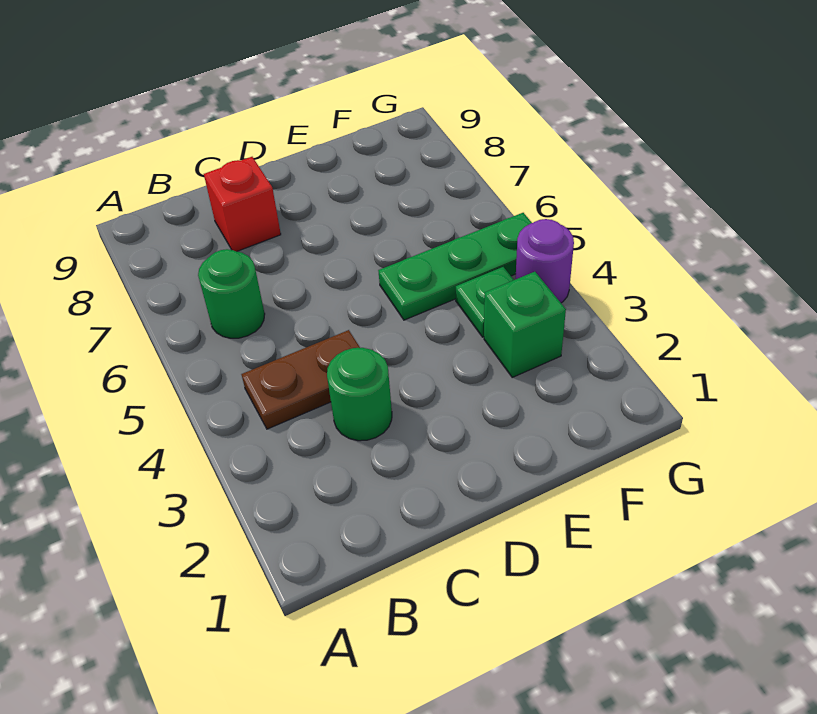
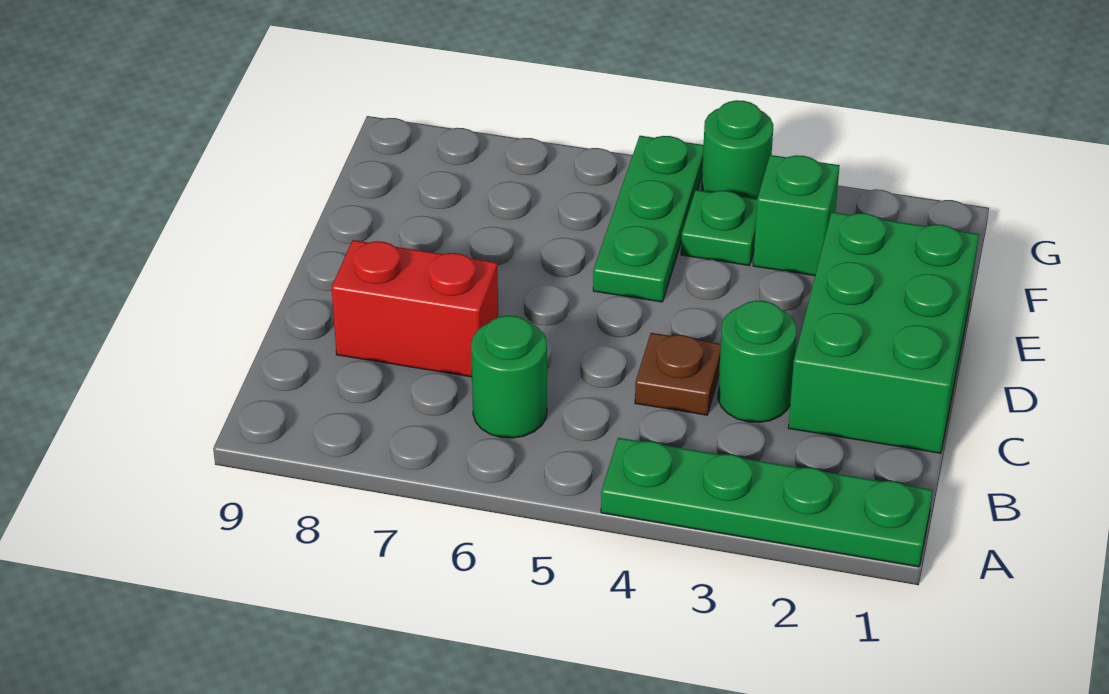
none -> green 1x4 plate [601,438,933,567]
brown 1x2 plate [241,330,360,429] -> brown 1x1 plate [635,333,721,415]
none -> green 2x3 brick [788,212,979,453]
red 1x1 brick [204,157,281,252] -> red 1x2 brick [332,240,498,377]
purple 1x1 round brick [516,219,574,303] -> green 1x1 round brick [701,100,773,199]

